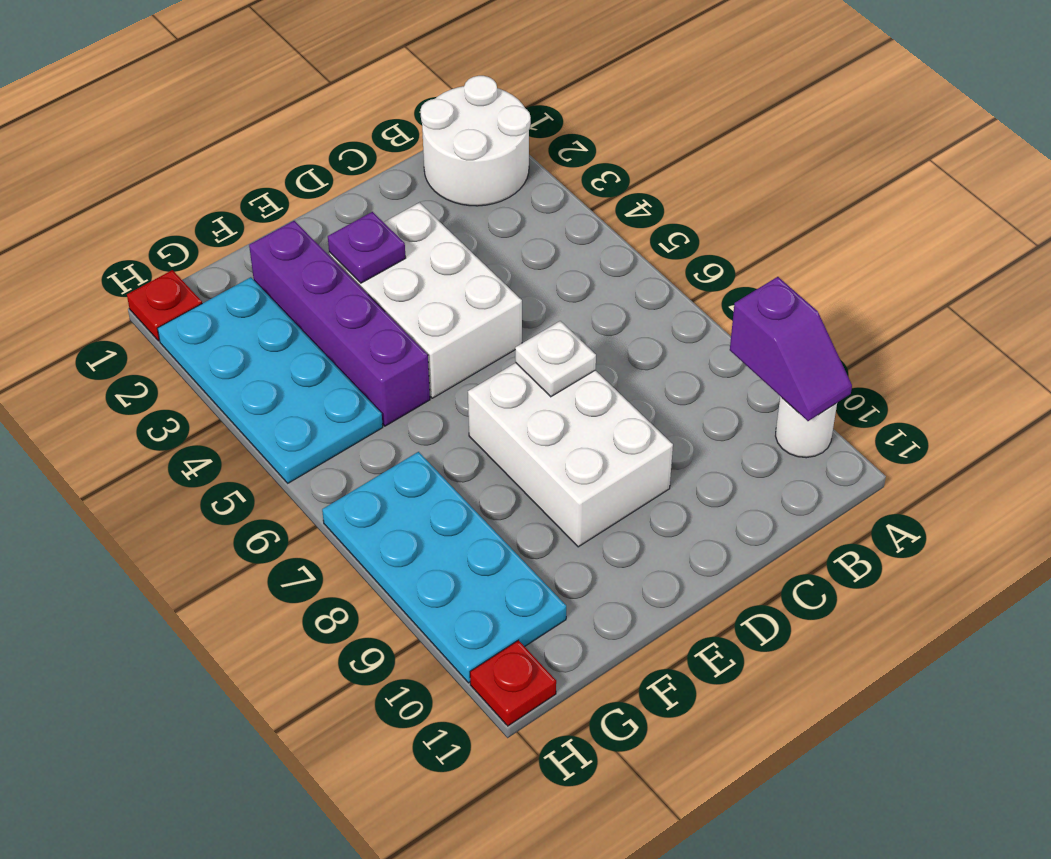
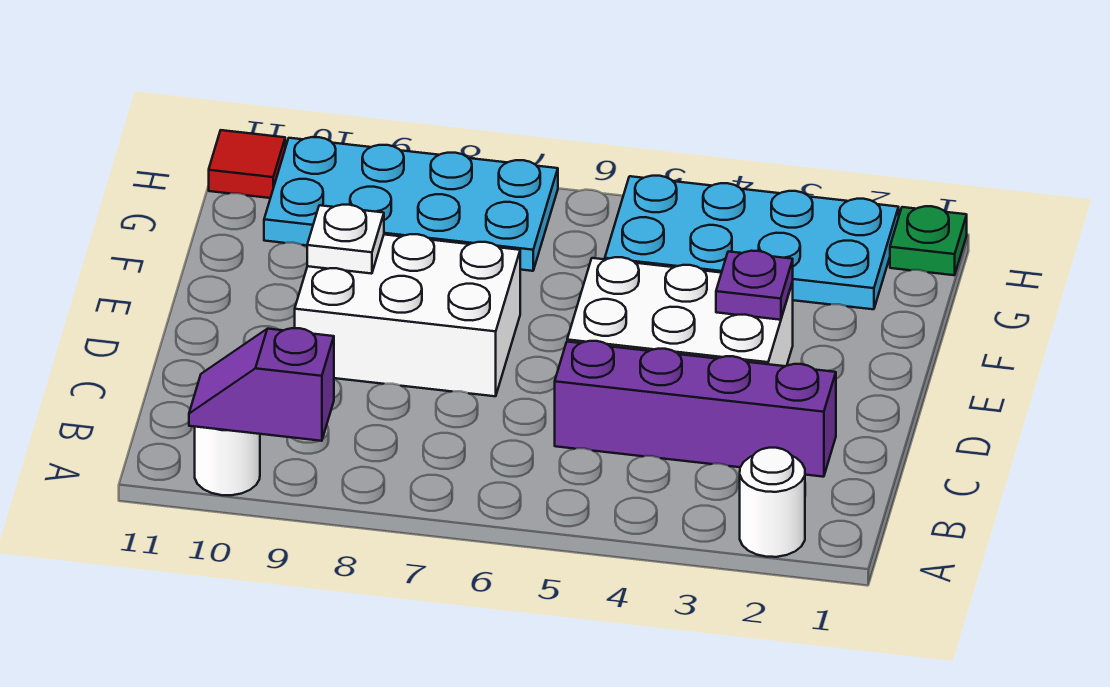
white 2x2 round brick [420,76,531,206] -> white 1x1 round brick [740,448,805,557]
white 1x1 plate [515,321,596,397] -> white 1x1 plate moved to [307,205,384,274]
purple 1x4 brick [249,221,430,426] -> purple 1x4 brick moved to [555,341,836,477]
red 1x1 plate [127,270,202,341] -> green 1x1 plate [890,206,967,275]
red 1x1 plate [470,640,556,726] -> red 1x1 tile [209,130,285,198]

